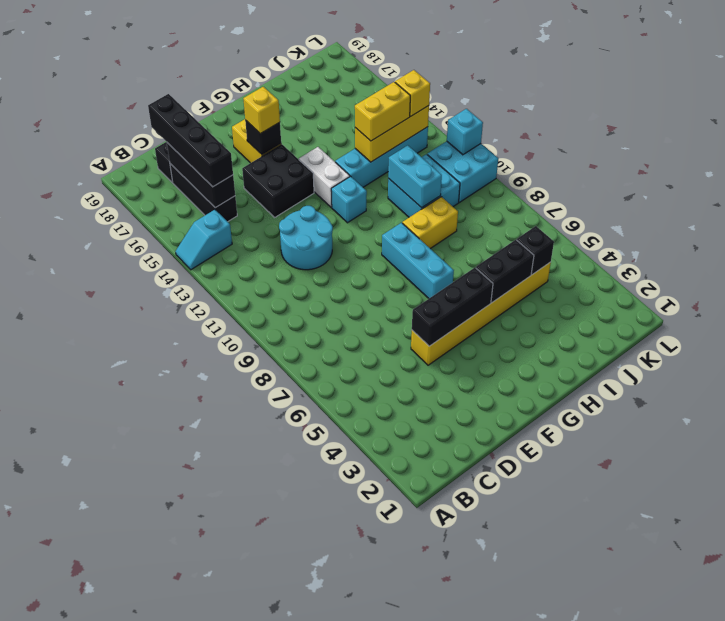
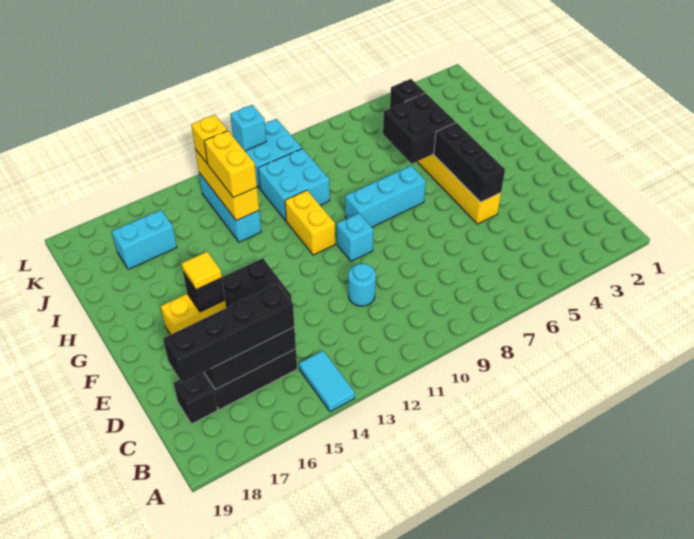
cyan 1x2 slope [176,210,232,270] -> cyan 1x2 tile [299,351,355,412]
cyan 2x2 round brick [279,206,333,270] -> cyan 1x1 round brick [348,264,376,306]
yellow 1x1 brick [243,87,280,134] -> yellow 1x1 tile [182,252,222,290]
cyan 1x1 brick [331,176,367,223] -> cyan 1x1 brick moved to [337,213,373,261]
white 1x2 brick [299,147,350,207] -> none
black 1x2 brick [476,240,534,303] -> black 2x2 brick [383,93,456,164]
yellow 1x2 brick [402,197,458,249] -> yellow 1x2 brick moved to [285,190,335,255]
cyan 1x4 brick [335,127,428,187] -> cyan 1x3 brick [199,173,261,242]
cyan 1x2 brick [388,145,442,208] -> cyan 1x2 brick moved to [112,210,177,269]

